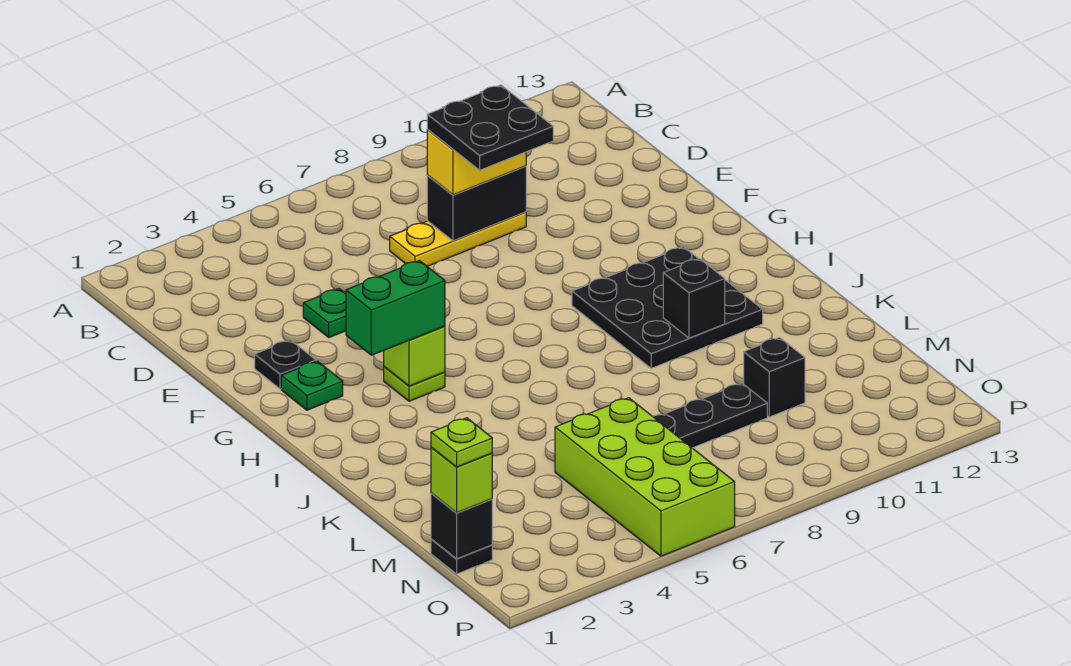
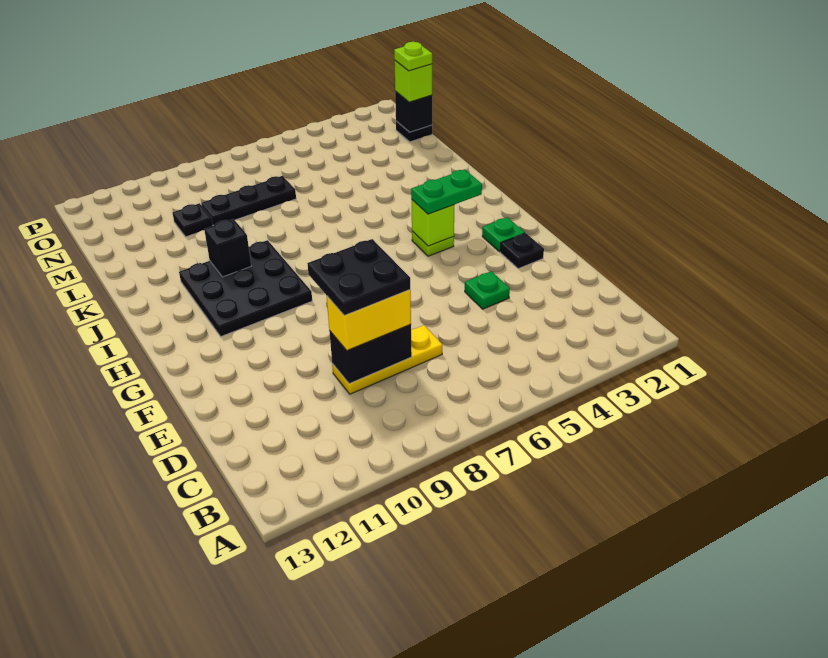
green 1x2 brick [346,261,445,355] -> green 1x2 plate [411,169,482,214]
lime 2x4 brick [555,398,735,556] -> none
black 1x1 brick [744,337,805,417] -> black 1x1 plate [173,203,213,237]

